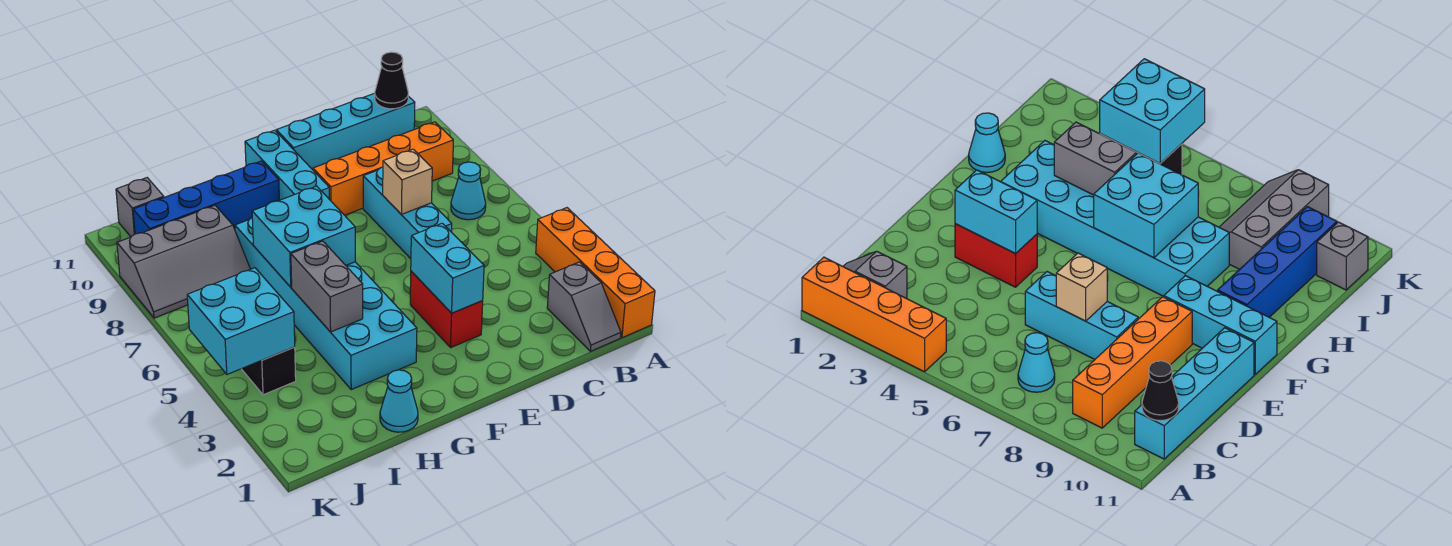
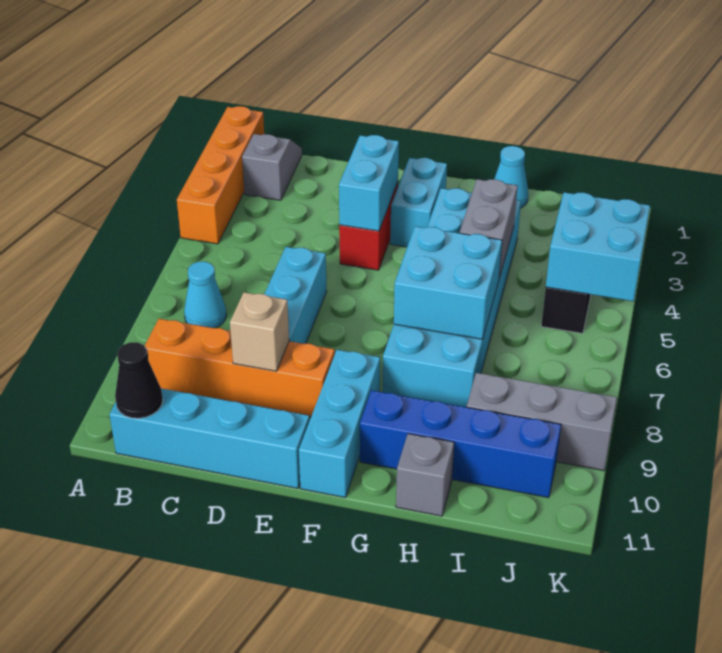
tan 1x1 brick [383,149,432,214] -> tan 1x1 brick moved to [230,292,289,371]
none -> cyan 1x2 brick [390,158,447,247]
grey 1x1 brick [116,178,164,237] -> grey 1x1 brick moved to [396,434,454,516]

